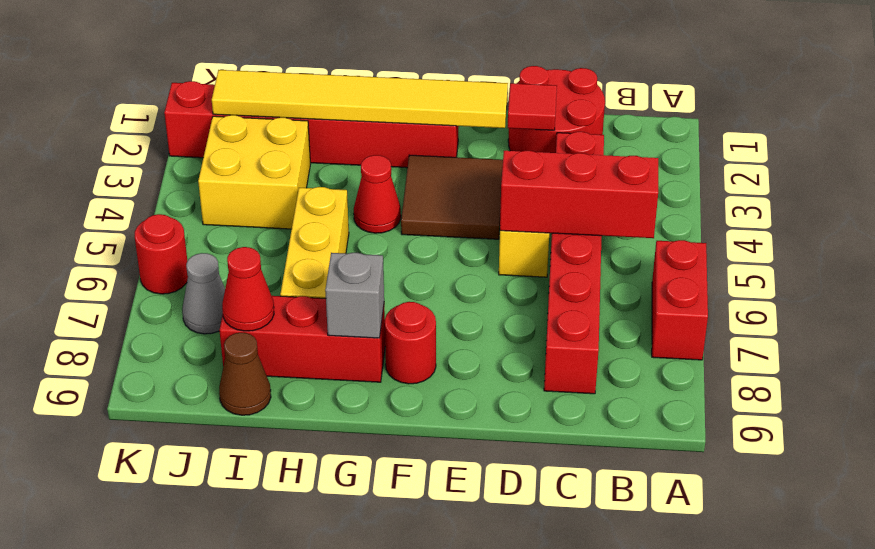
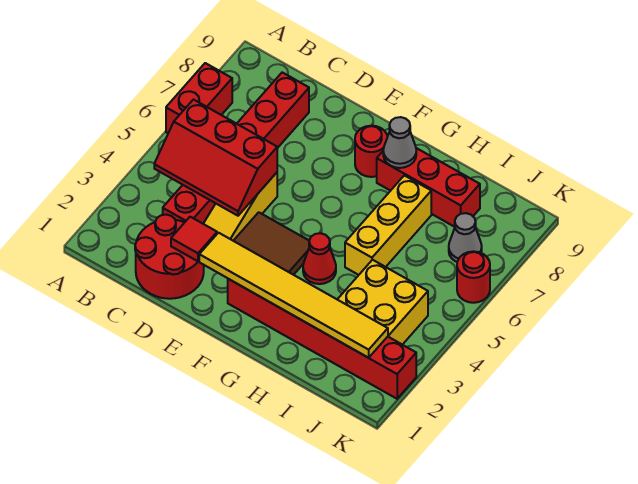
grey 1x1 brick [325,253,384,338] -> grey 1x1 cone [383,117,416,168]
red 1x1 cone [222,247,274,331] -> none
brown 1x1 cone [219,333,271,415] -> none

